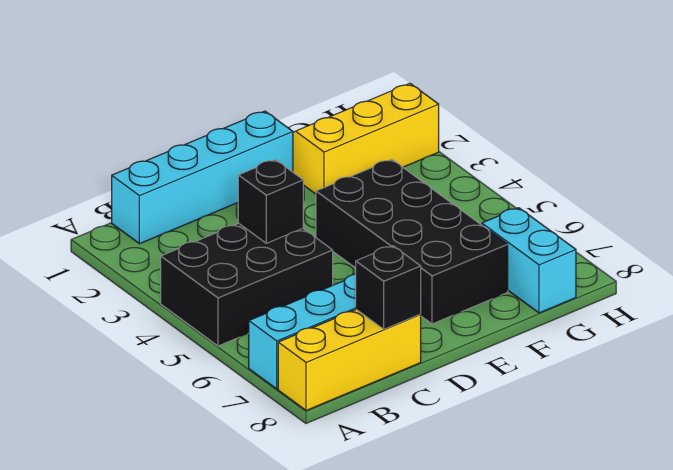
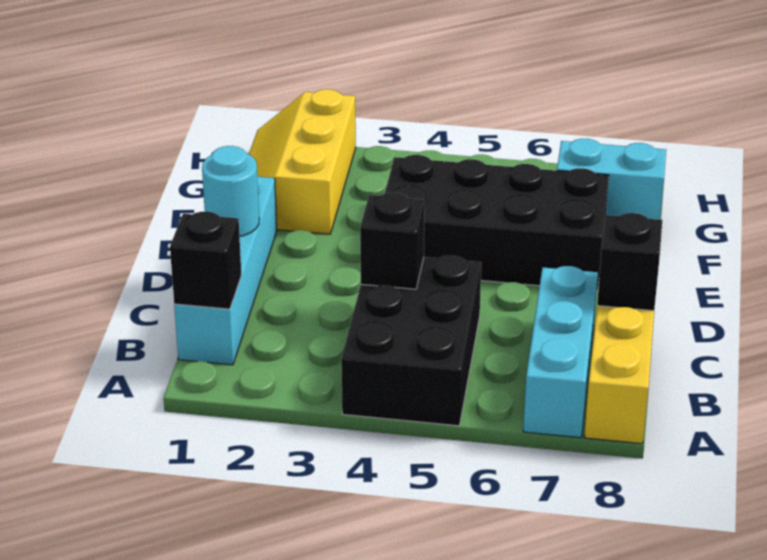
none -> black 1x1 brick [170,212,241,309]
none -> cyan 1x1 round brick [202,146,259,236]

